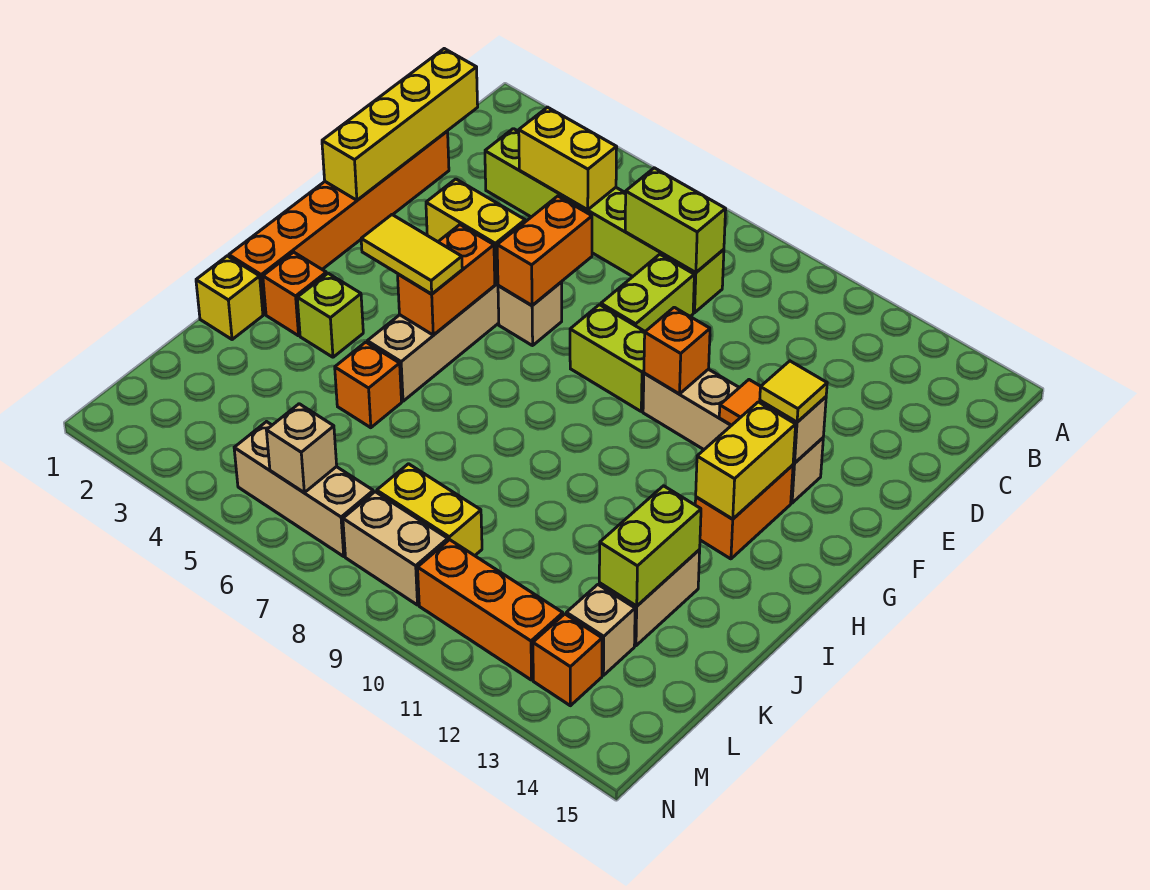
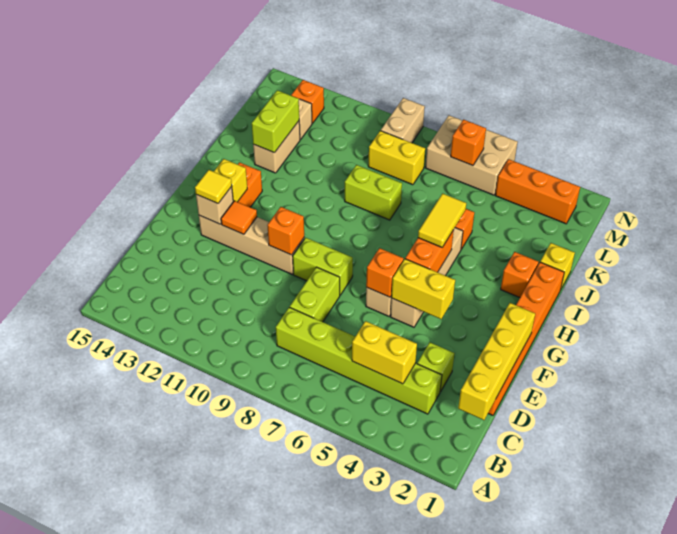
lime 1x2 brick [625,168,726,272] -> lime 1x2 brick moved to [345,165,402,220]
orange 1x2 brick [497,196,592,305] -> orange 1x1 brick [366,248,404,297]
yellow 1x2 brick [696,402,796,519] -> yellow 1x1 brick [214,159,247,202]
yellow 1x2 tile [361,215,462,294] -> yellow 1x2 tile turned to [418,194,466,247]
lime 1x1 brick [297,273,363,357] -> lime 1x1 brick moved to [417,342,454,392]
tan 1x3 brick [234,422,373,556] -> tan 2x3 brick [425,115,518,195]
tan 1x1 brick [266,404,337,493] -> orange 1x1 brick [451,120,486,166]
tan 1x2 brick [343,492,448,605] -> tan 1x2 brick turned to [381,98,425,143]
orange 1x3 brick [418,540,563,680] -> orange 1x3 brick moved to [495,159,580,224]

